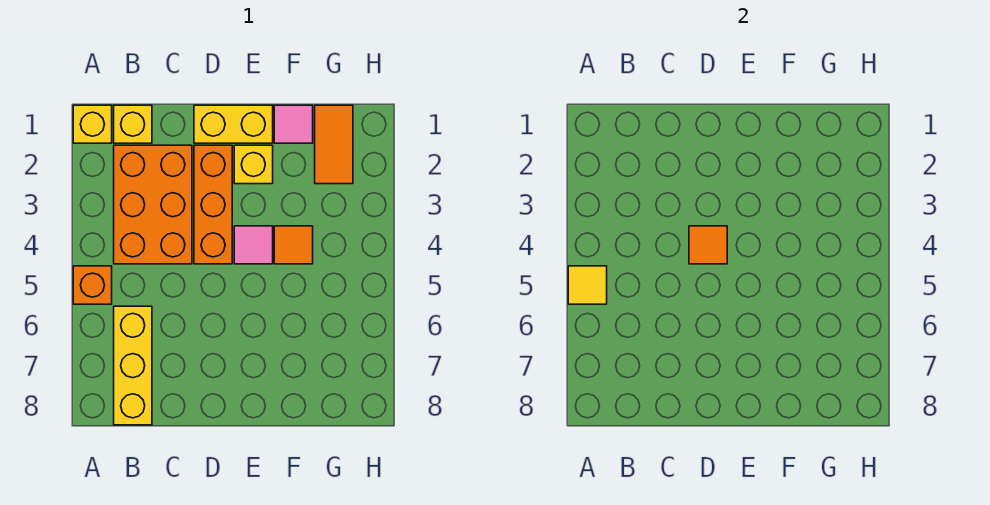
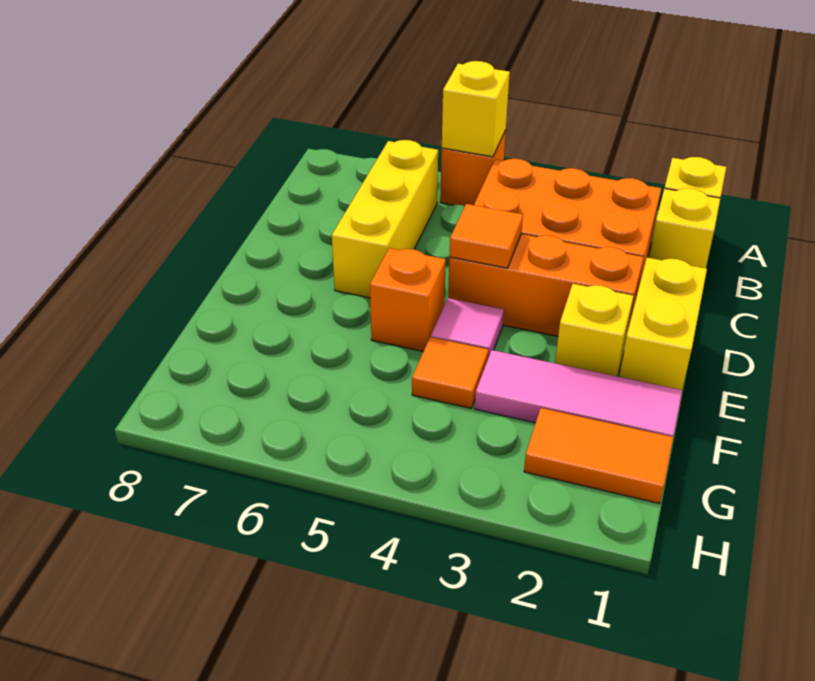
yellow 1x1 tile [568,266,607,304] -> yellow 1x1 brick [442,61,510,157]
yellow 1x3 brick [114,306,152,425] -> yellow 1x3 brick turned to [332,140,438,298]
none -> orange 1x1 brick [370,248,446,351]
pink 1x1 tile [274,105,313,143] -> pink 1x3 tile [475,350,682,437]

